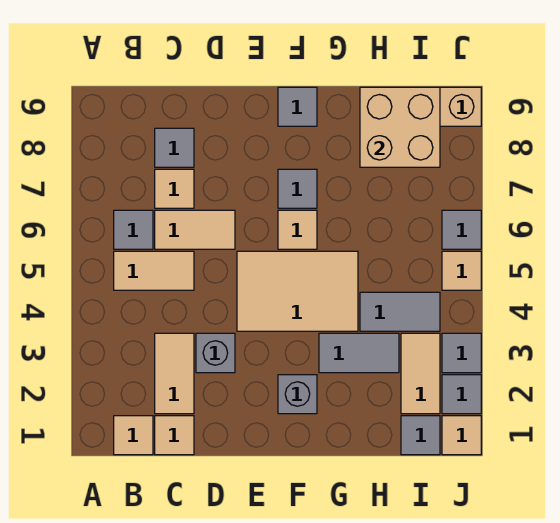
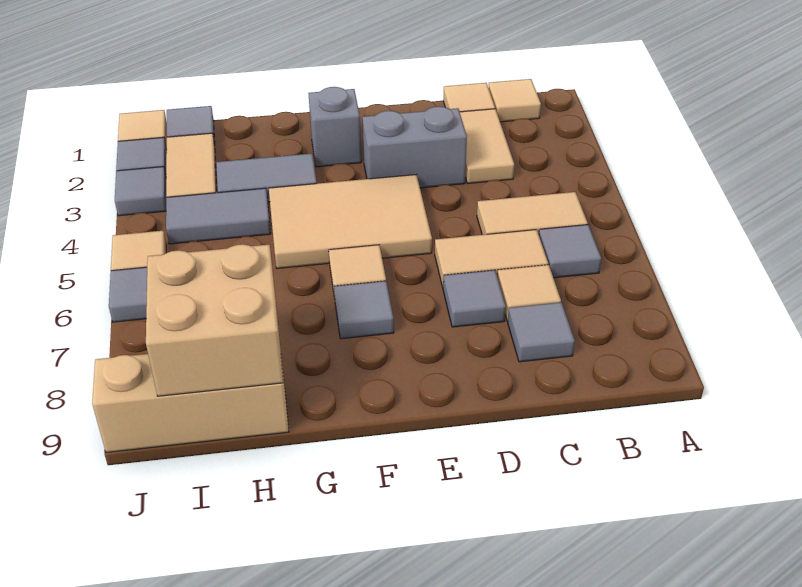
grey 1x1 brick [196,333,235,373] -> grey 1x2 brick [362,106,467,188]
grey 1x1 tile [278,87,317,126] -> grey 1x1 tile moved to [443,270,506,327]

